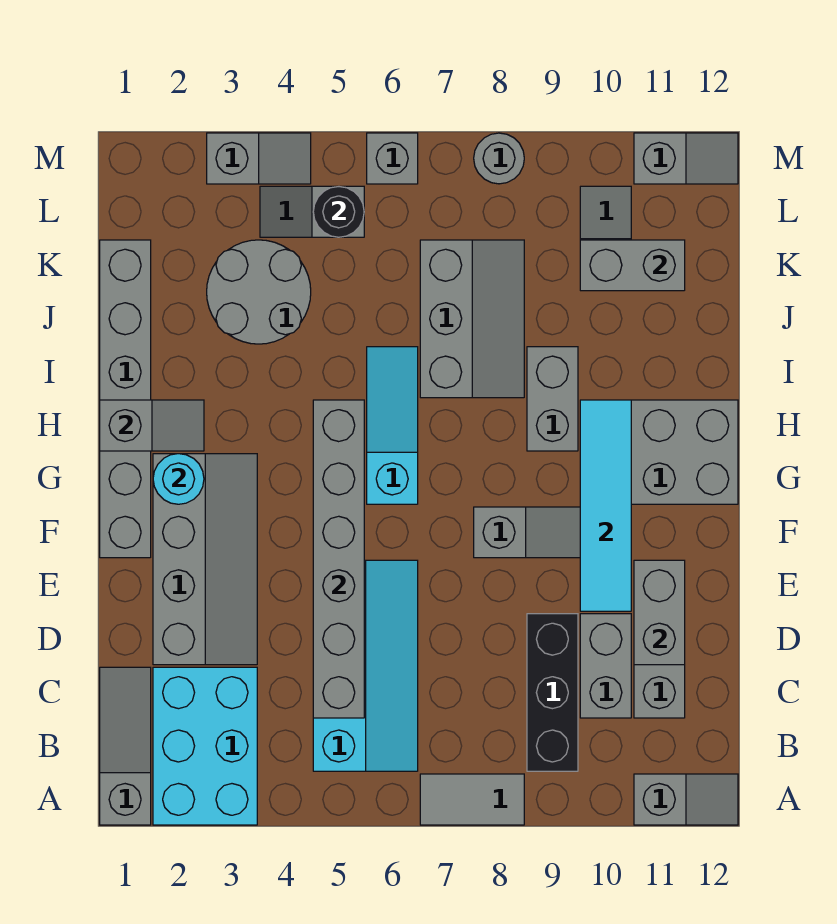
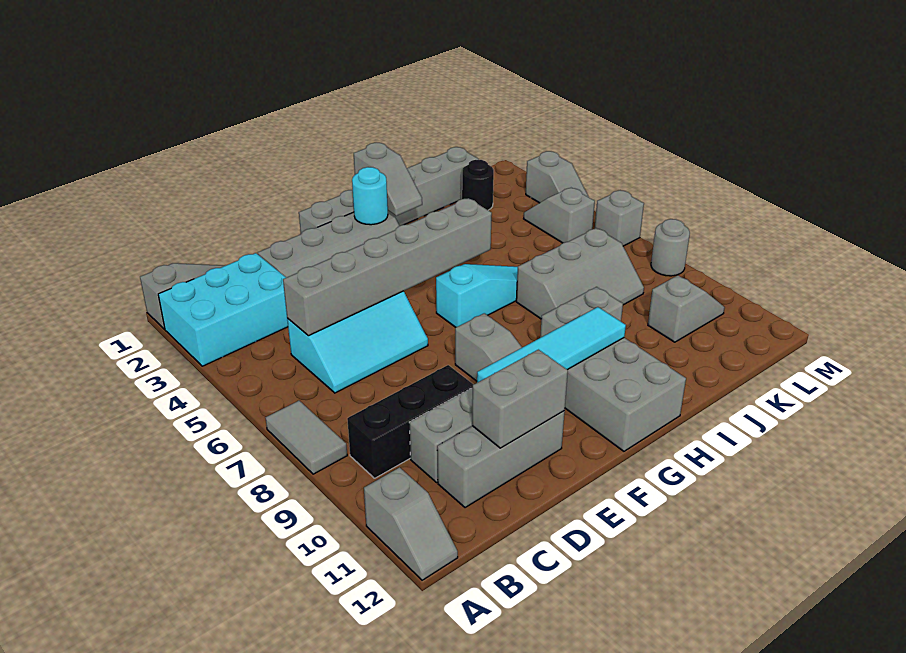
cyan 2x4 slope [313,560,418,771] -> cyan 2x3 slope [287,291,428,393]
grey 2x2 round brick [207,240,311,344] -> none
grey 1x2 brick [580,240,685,291] -> none
black 1x1 round brick [313,186,364,237] -> black 1x1 round brick moved to [462,160,494,210]
grey 1x2 slope [634,133,738,184] -> none

